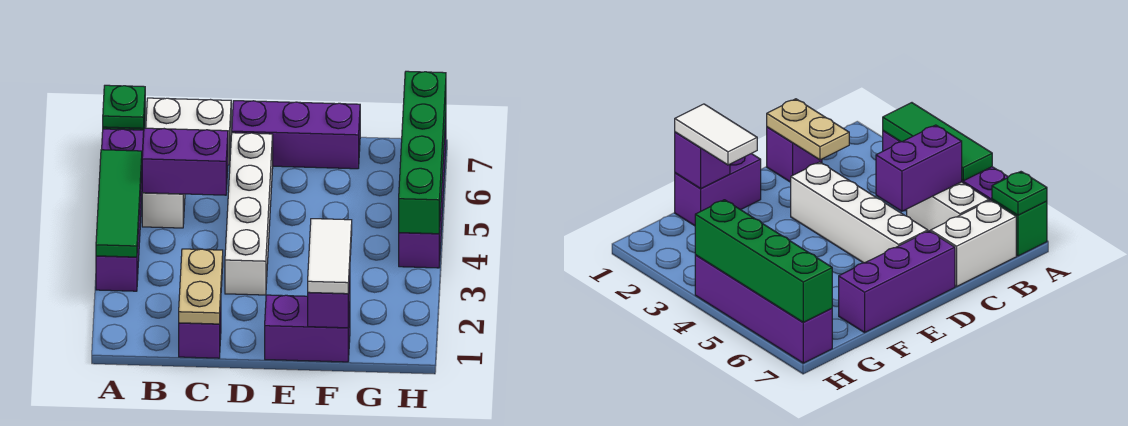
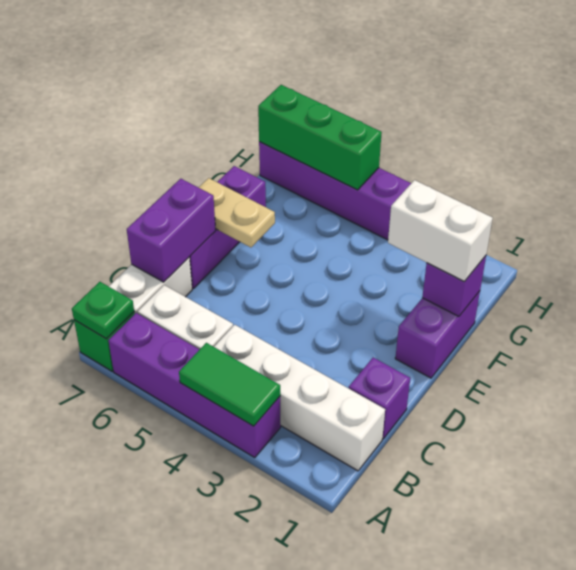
green 1x3 tile [96,150,142,257] -> green 1x2 tile [179,343,280,426]
purple 1x2 brick [142,128,228,195] -> purple 1x2 brick moved to [127,179,216,282]
tan 1x2 plate [179,249,223,324] -> tan 1x2 plate moved to [199,178,275,247]
white 1x4 brick [225,133,273,295] -> white 1x4 brick moved to [214,325,385,471]
white 1x2 tile [308,219,352,294] -> white 1x2 brick [388,180,493,282]
green 1x4 brick [399,71,446,234] -> green 1x3 brick [258,85,382,190]

